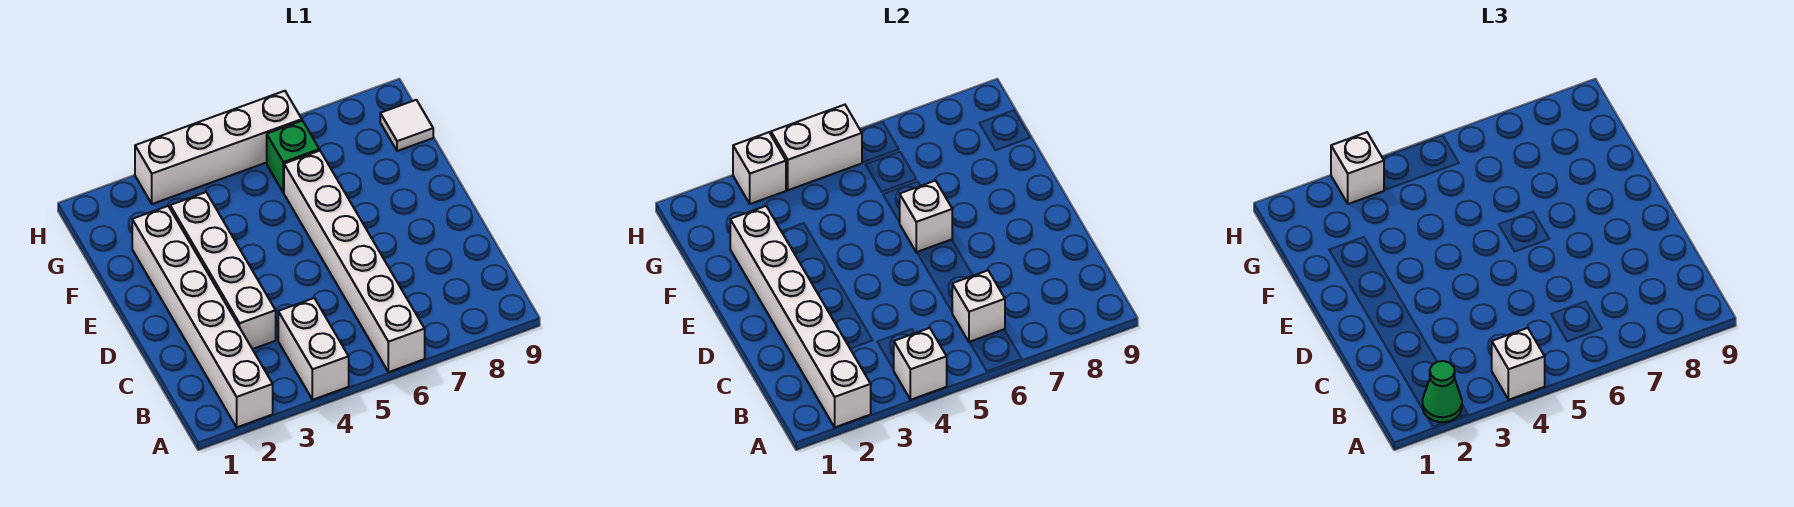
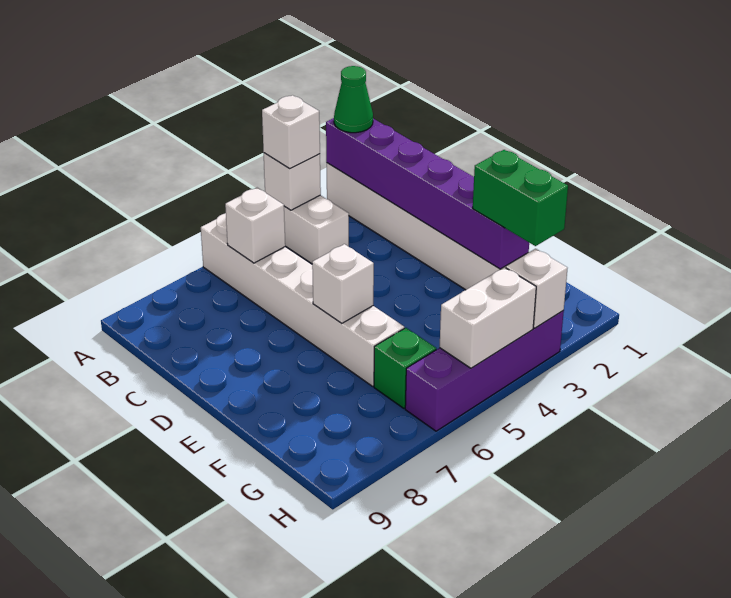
white 1x6 brick [730,206,871,427] -> purple 1x6 brick [326,118,529,269]
white 1x4 brick [170,192,276,349] -> none
none -> green 1x2 brick [473,150,568,246]
white 1x1 tile [380,100,433,151] -> none
white 1x4 brick [135,91,302,204] -> purple 1x4 brick [405,310,564,431]
white 1x1 brick [1331,132,1384,204] -> none

